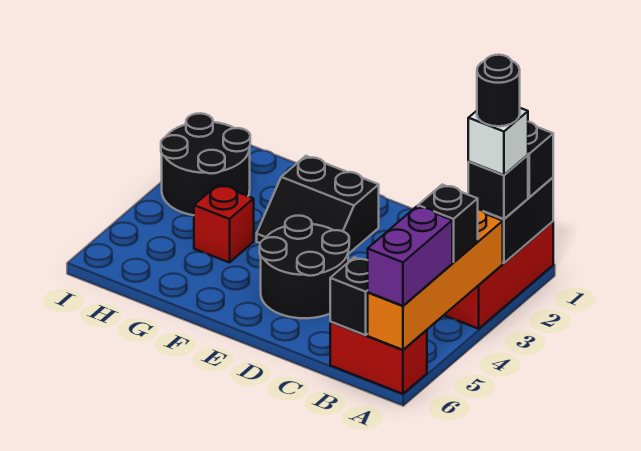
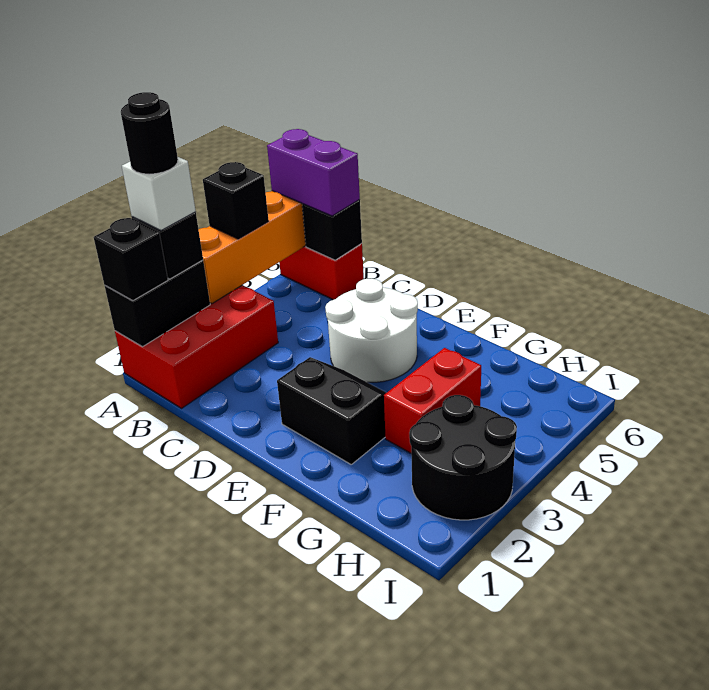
purple 1x2 brick [368,206,452,306] -> purple 1x2 brick turned to [267,129,360,216]
black 2x2 round brick [260,216,349,318] -> white 2x2 round brick [325,278,418,382]
red 1x1 brick [194,185,254,263] -> red 1x2 brick [384,348,481,453]

